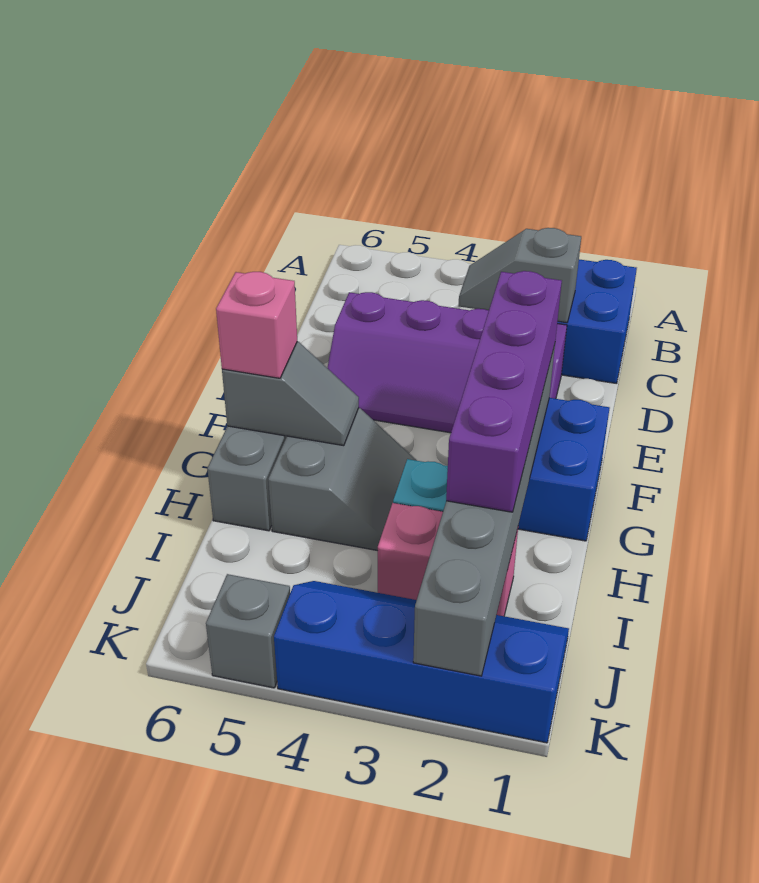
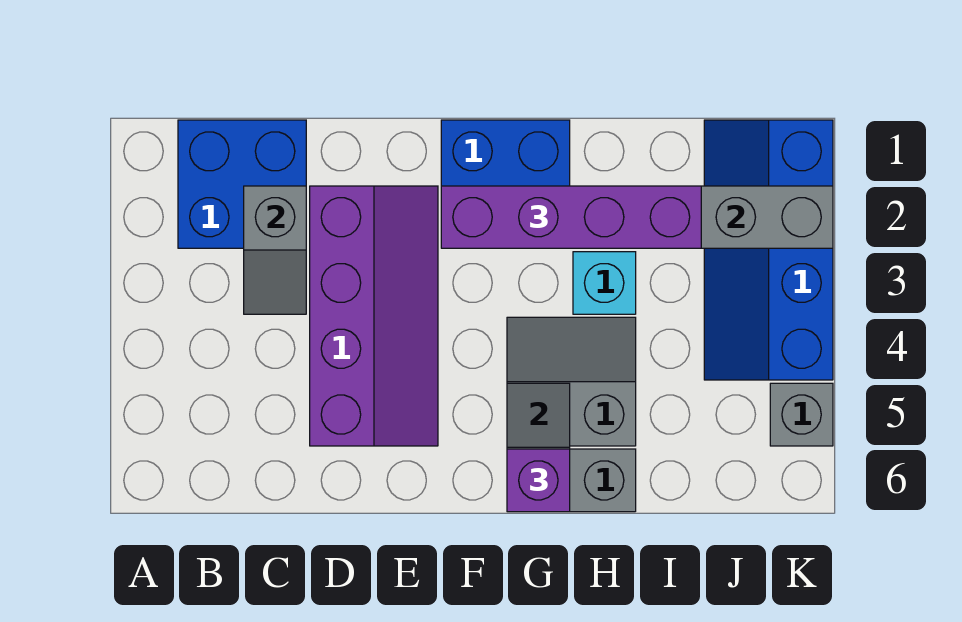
pink 1x1 brick [216,272,297,378] -> purple 1x1 brick [507,449,570,512]
pink 1x2 brick [378,503,518,616] -> none

